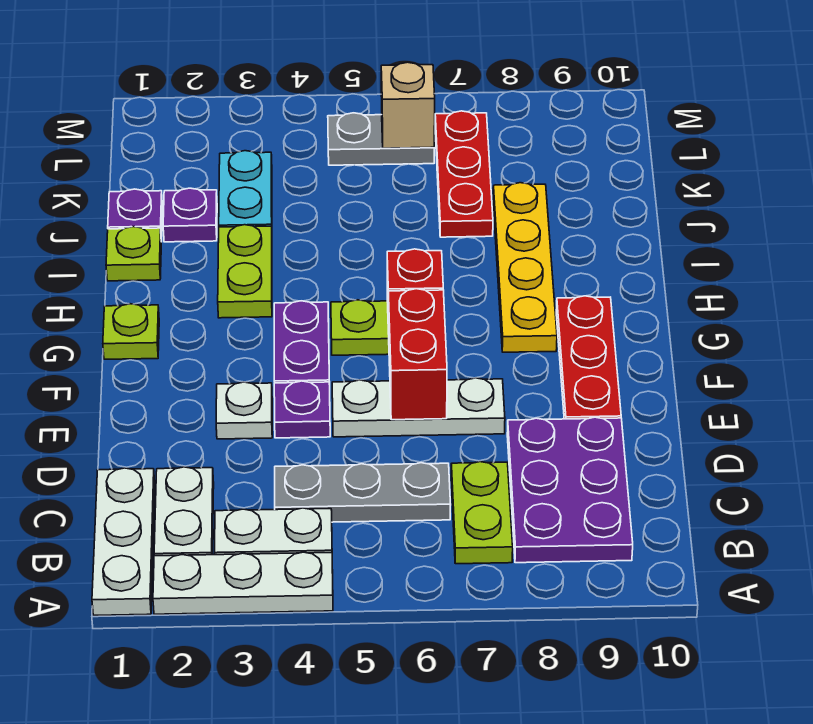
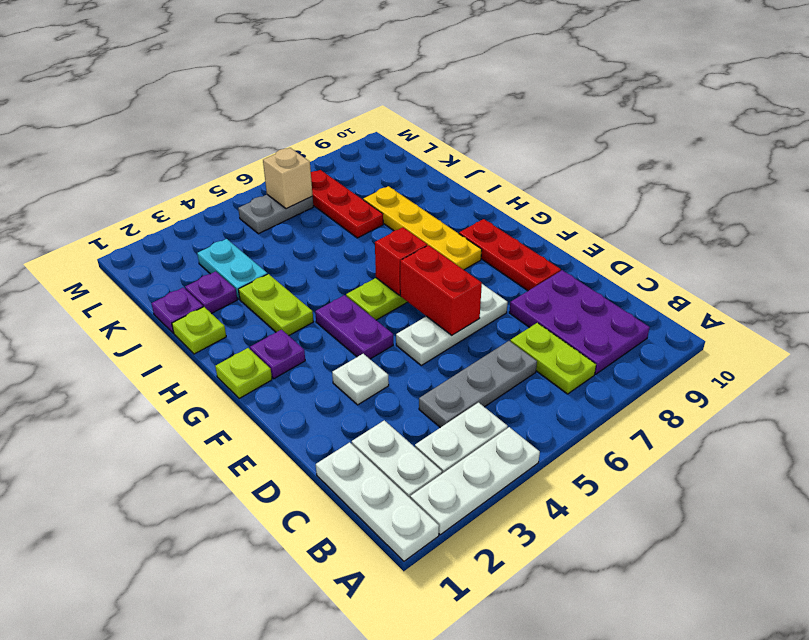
purple 1x1 plate [274,381,330,438] -> purple 1x1 plate moved to [250,330,305,379]

